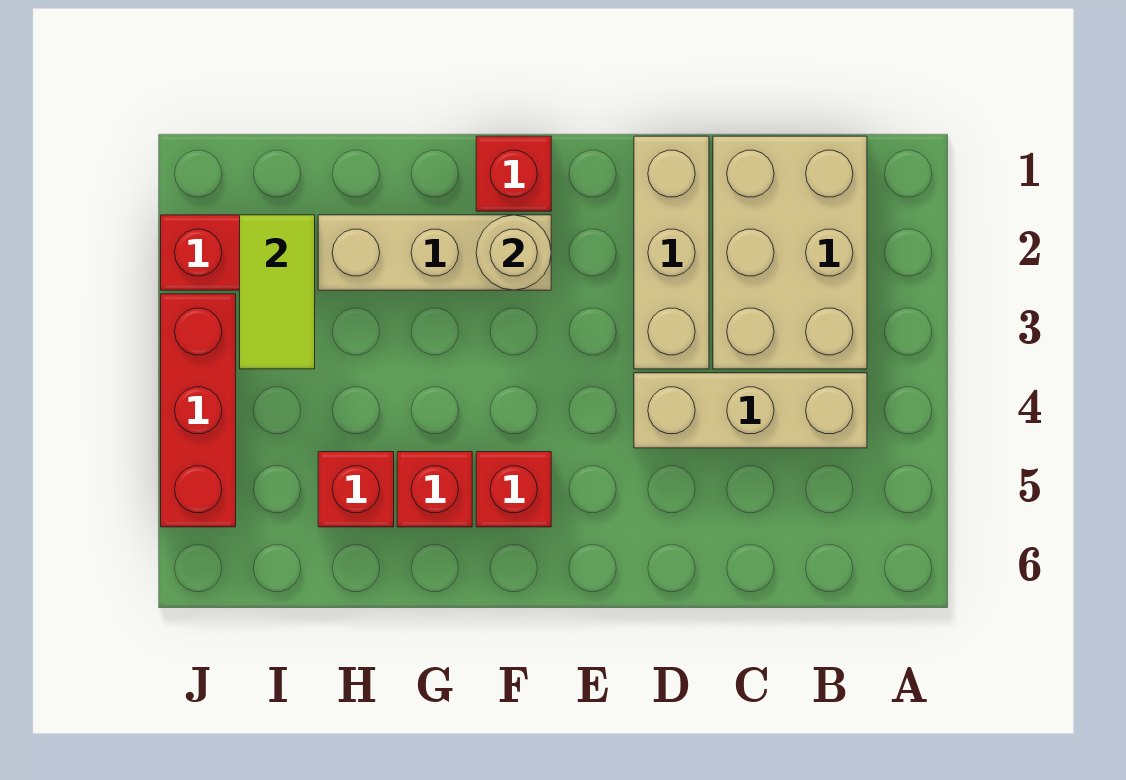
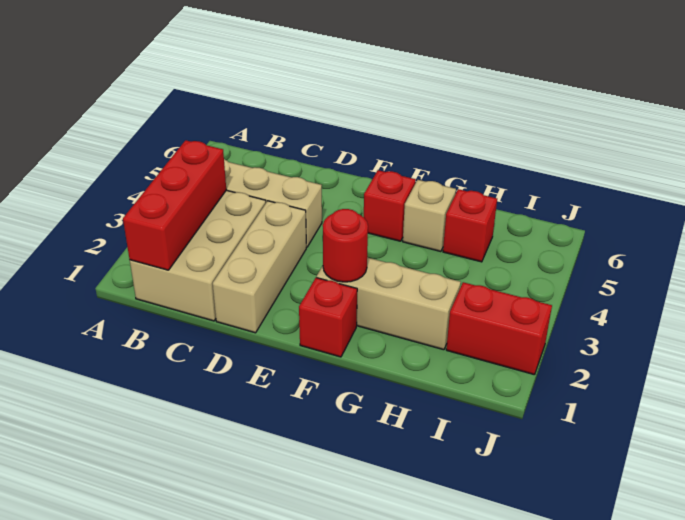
tan 1x1 round brick [476,215,551,290] -> red 1x1 round brick [323,209,368,282]
red 1x1 brick [397,452,472,527] -> tan 1x1 brick [403,180,456,252]
lime 1x2 tile [240,215,315,369] -> none
red 1x3 brick [161,294,236,527] -> red 1x3 brick moved to [123,140,226,270]

